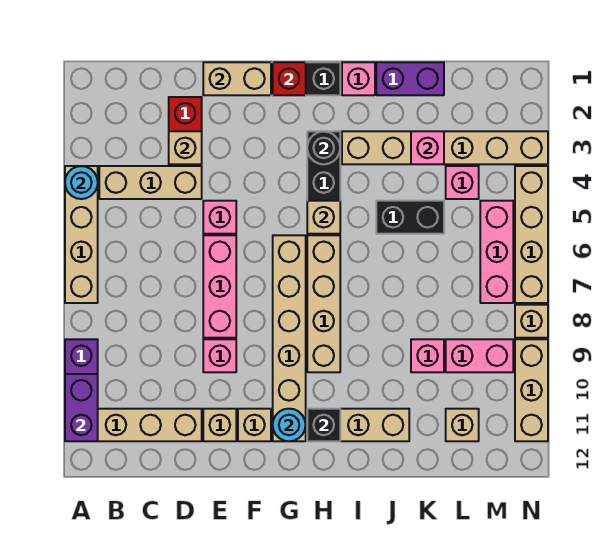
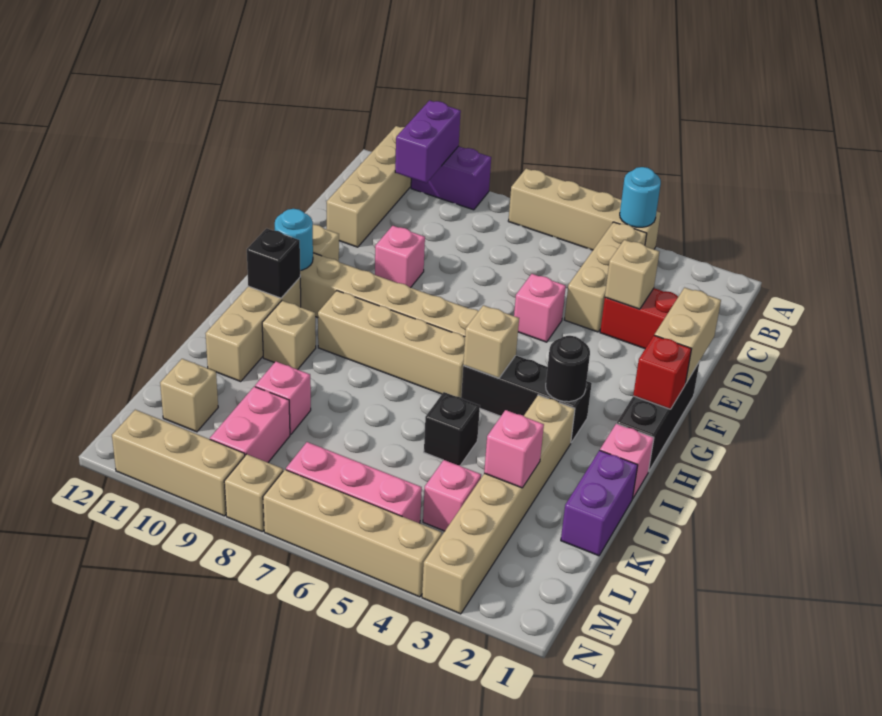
purple 1x2 brick [65,374,98,441] -> purple 1x2 brick turned to [395,100,461,183]
pink 1x3 brick [203,235,236,338] -> none
tan 1x1 brick [203,409,236,441] -> tan 1x1 brick moved to [262,301,316,370]
black 1x2 brick [376,201,444,234] -> black 1x1 brick [424,392,480,465]

